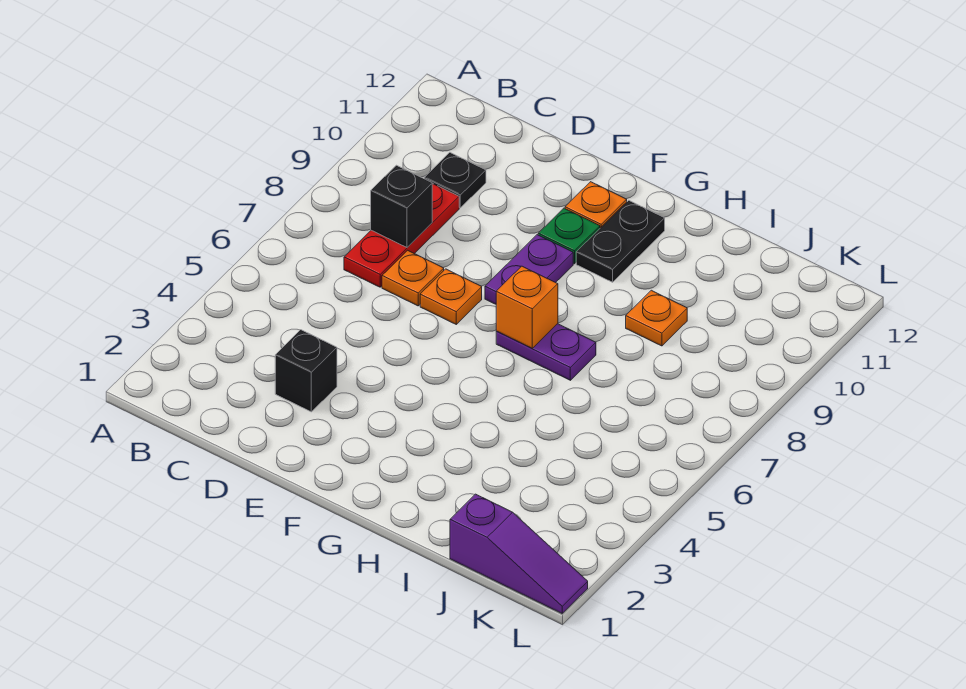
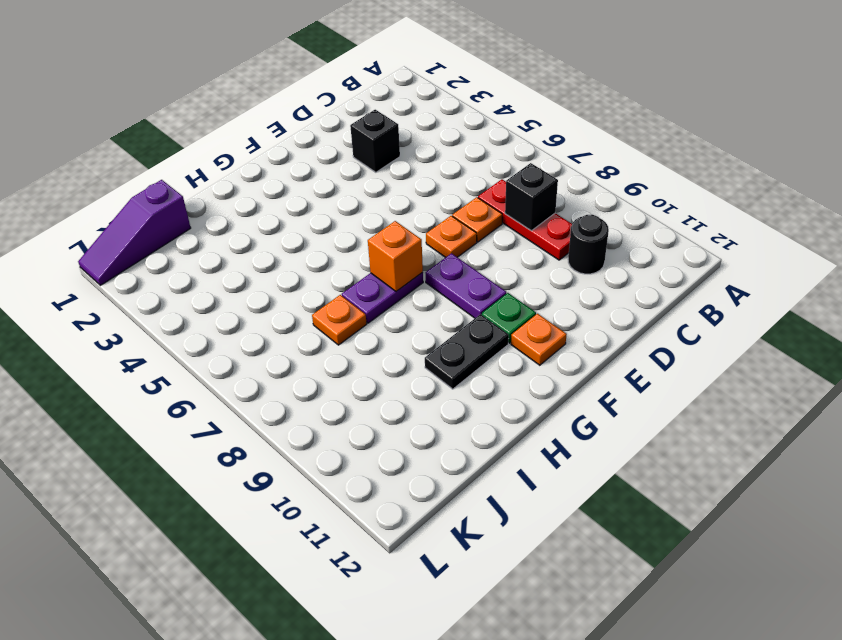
black 1x1 plate [424,152,486,208] -> black 1x1 round brick [568,215,609,274]
black 1x2 plate [576,200,665,282] -> black 1x2 plate turned to [425,314,509,389]
orange 1x1 plate [626,290,687,346] -> orange 1x1 plate moved to [312,295,367,345]

